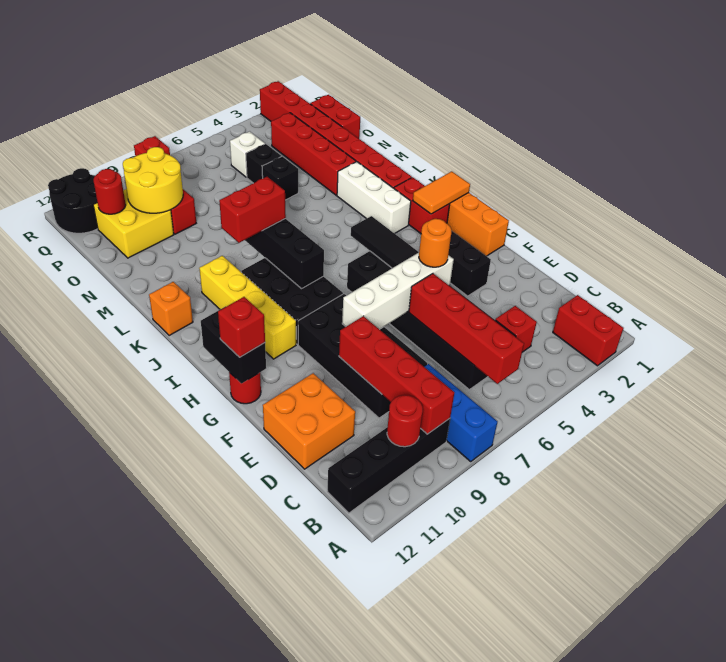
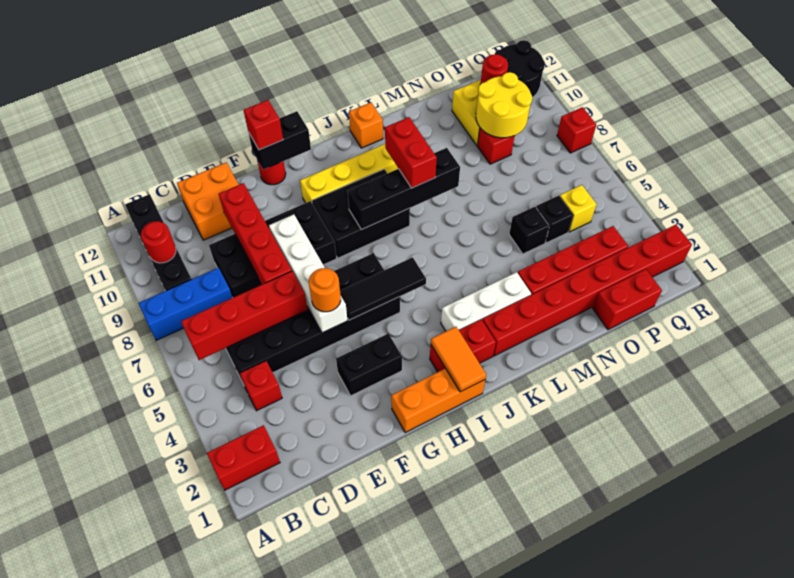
red 1x4 brick [339,316,454,434] -> red 1x4 brick turned to [219,183,292,284]
white 1x1 brick [230,131,265,177] -> yellow 1x1 brick [560,185,597,232]

